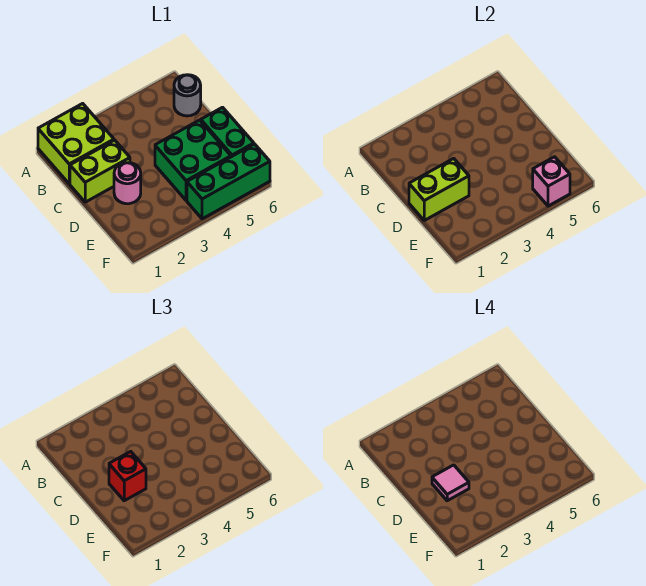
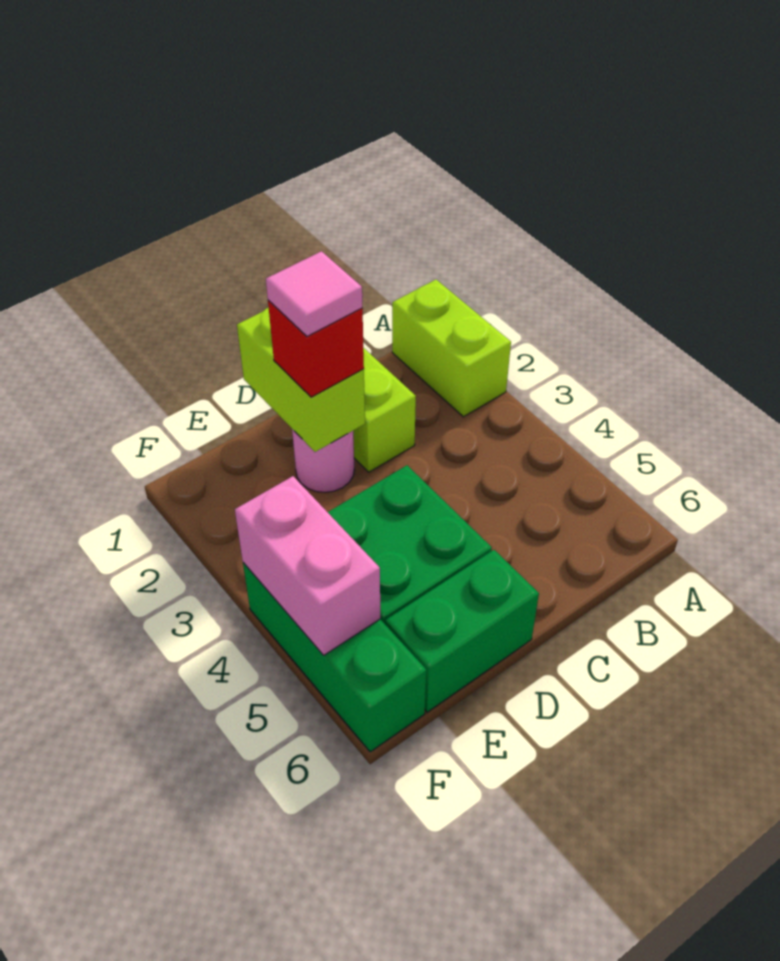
lime 2x2 brick [38,103,114,184] -> lime 1x2 brick [392,280,511,417]
grey 1x1 round brick [174,75,201,116] -> none
pink 1x1 brick [533,157,570,206] -> pink 1x2 brick [235,476,380,655]

